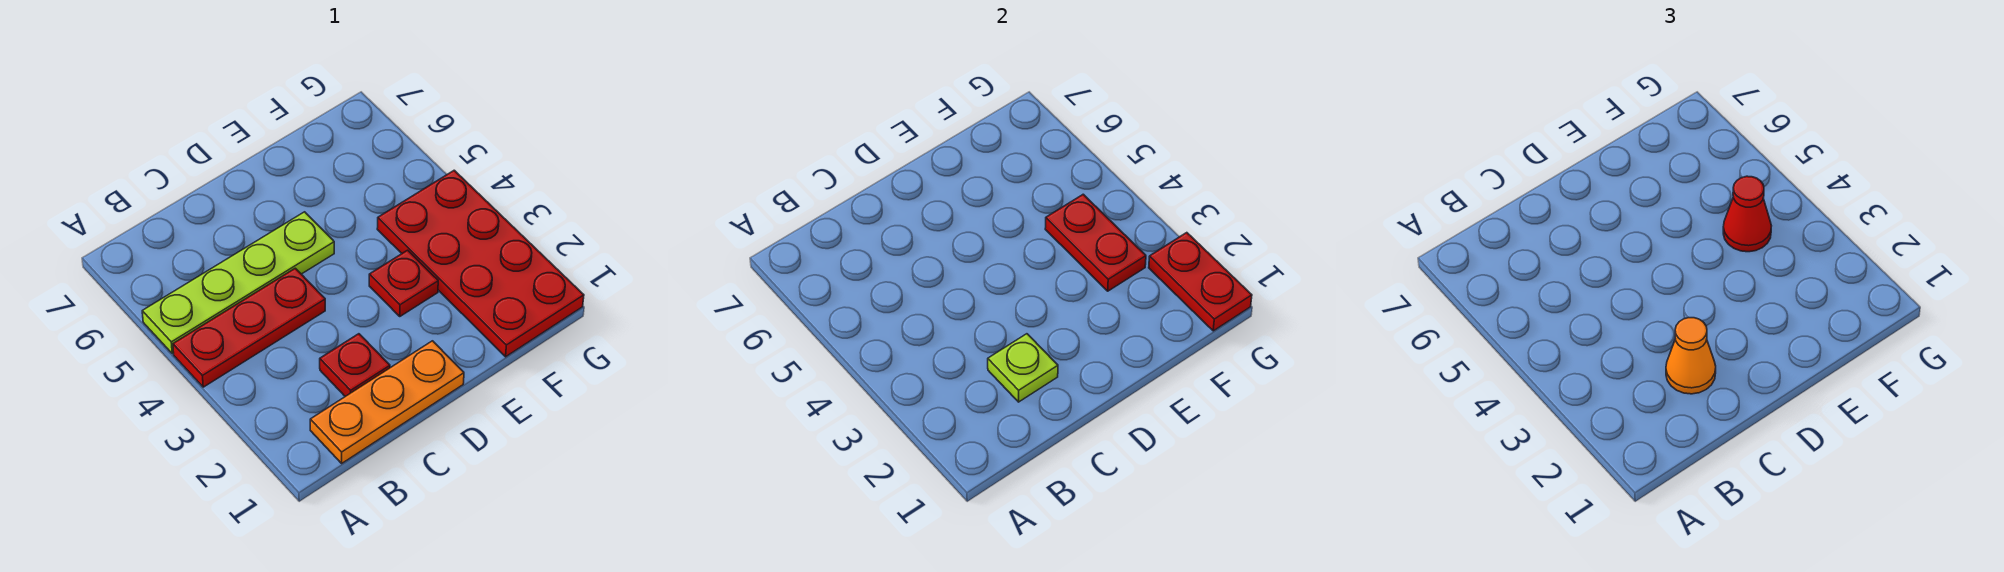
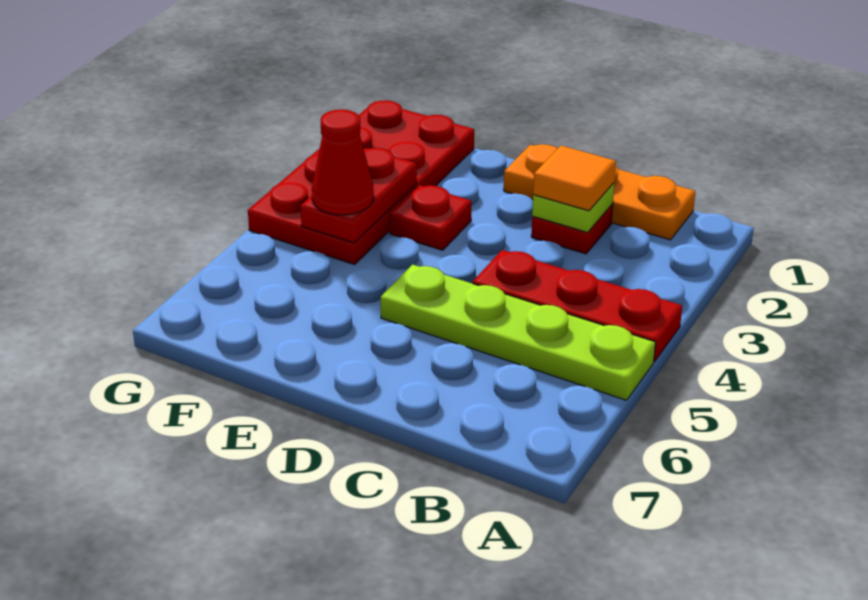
orange 1x1 cone [1666,318,1716,394] -> orange 1x1 tile [533,146,616,211]
red 1x2 plate [1149,233,1252,331] -> none

